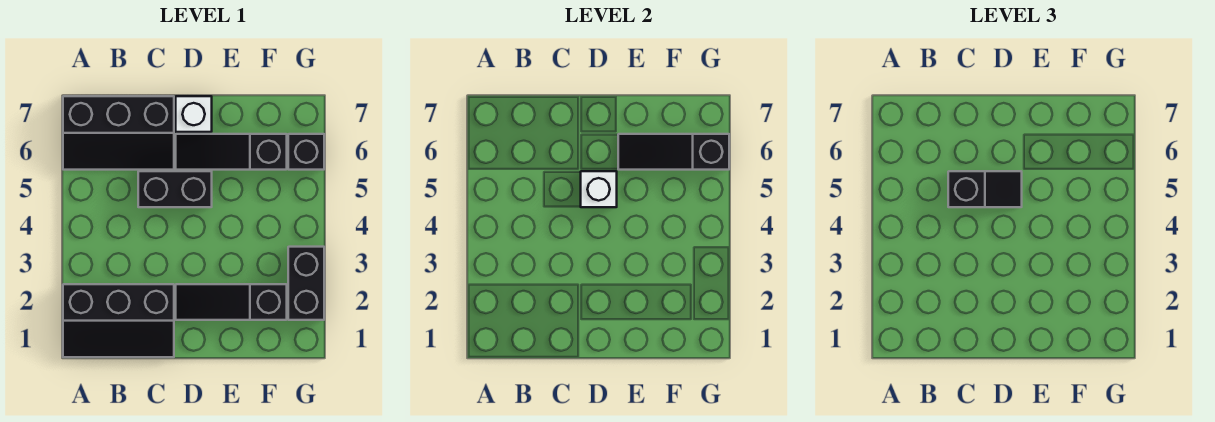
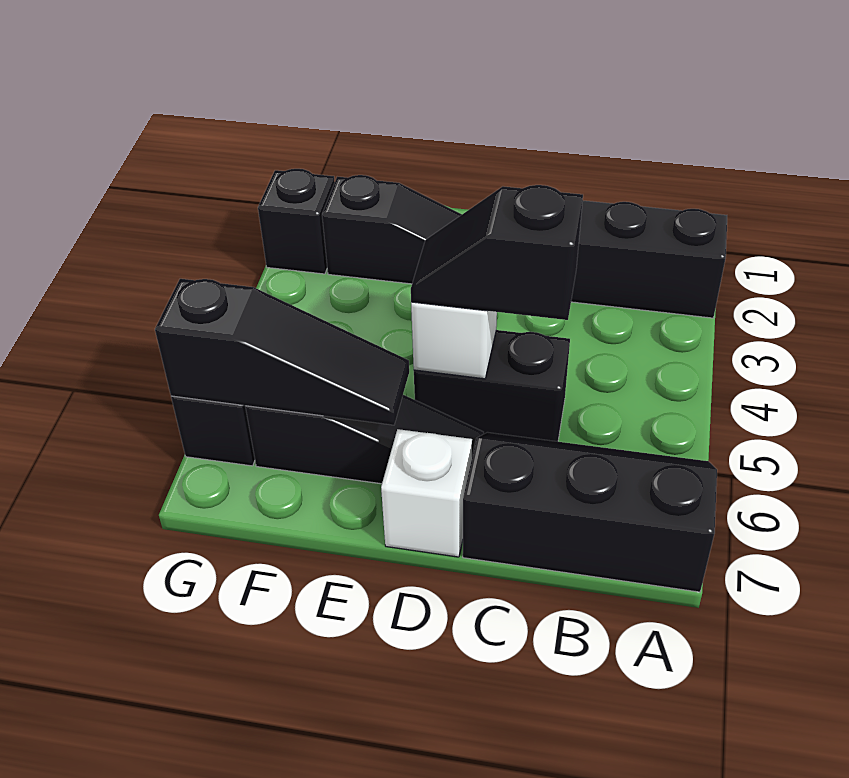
black 1x2 brick [288,247,324,320] -> black 1x1 brick [258,169,335,274]

